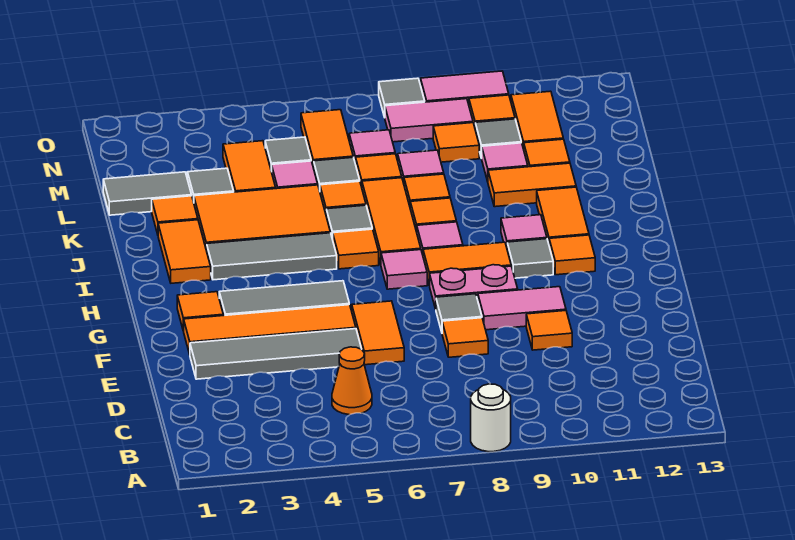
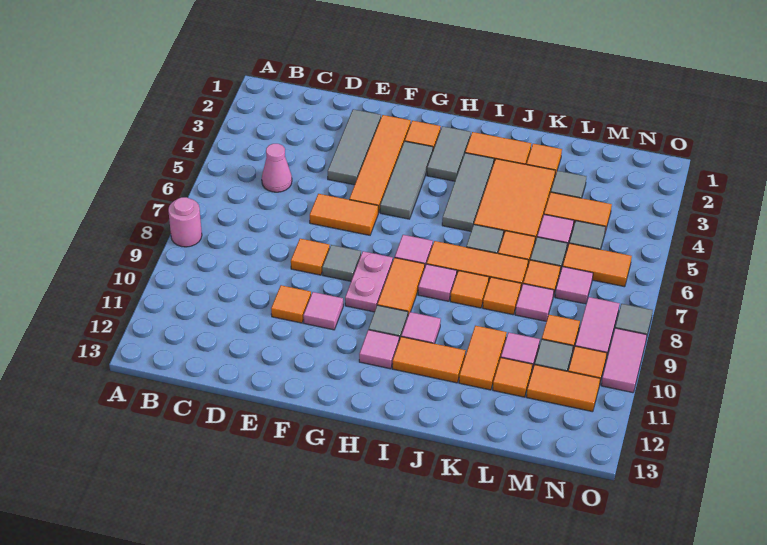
white 1x1 round brick [471,384,511,452] -> pink 1x1 round brick [168,197,202,247]
orange 1x1 cone [332,347,372,415] -> pink 1x1 cone [262,144,292,192]
grey 1x4 tile [190,329,361,379] -> grey 1x3 tile [328,109,381,185]
pink 1x2 tile [478,287,566,330] -> pink 1x1 tile [303,292,343,330]
orange 1x1 tile [549,235,595,275] -> pink 1x1 tile [359,330,399,369]
orange 1x1 tile [333,229,379,269] -> none
grey 1x2 tile [103,172,192,215] -> grey 1x2 tile moved to [427,126,471,181]

